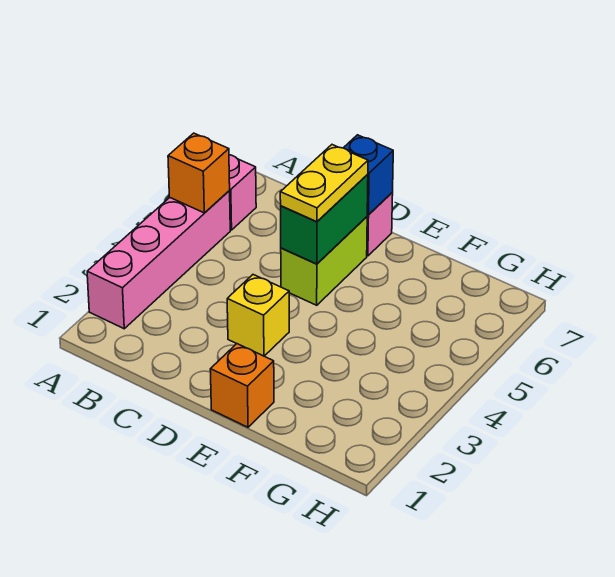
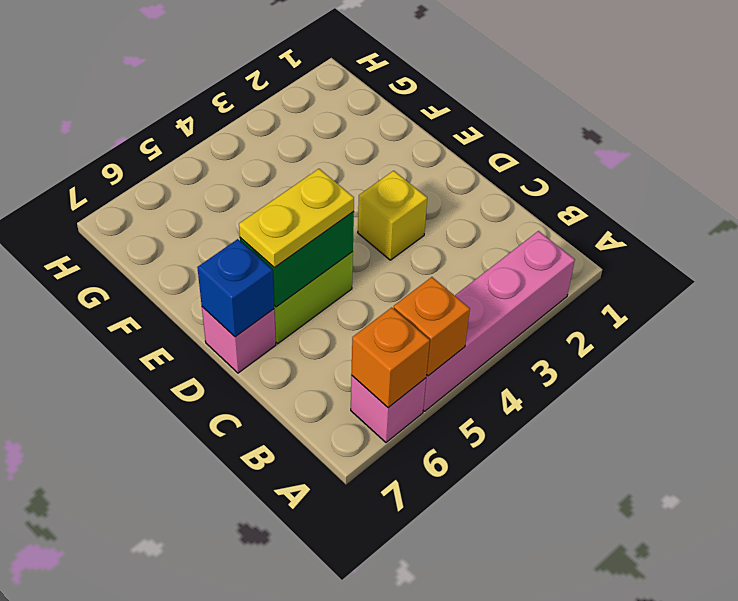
orange 1x1 brick [210,344,274,427] -> orange 1x1 brick moved to [351,307,430,408]

